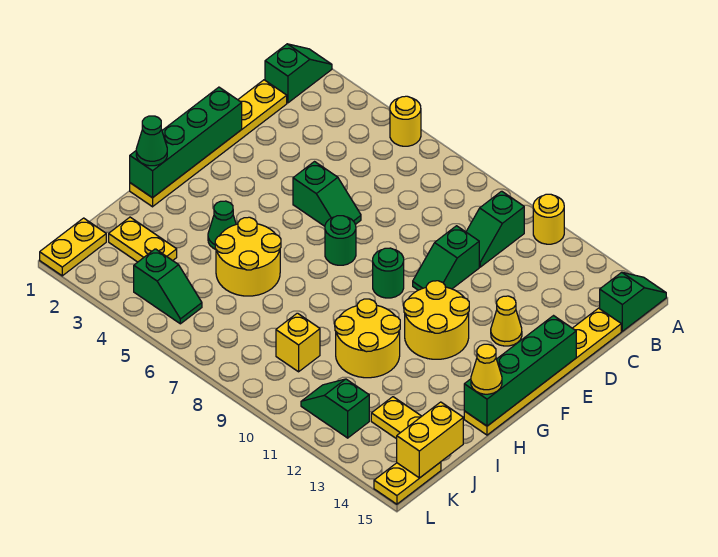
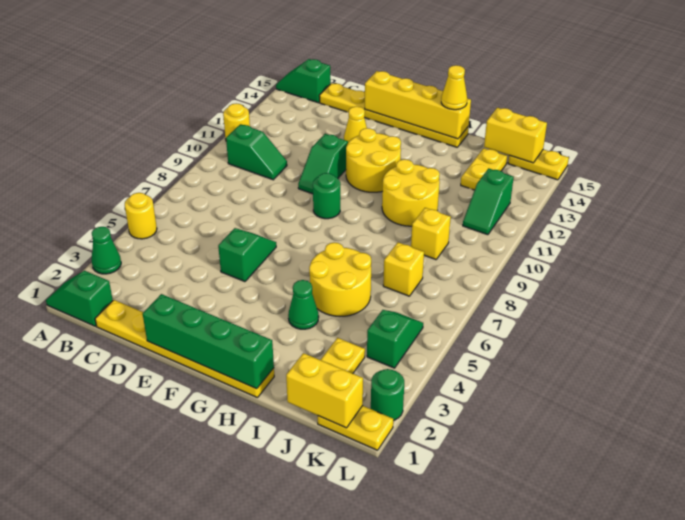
green 1x2 slope [413,226,479,290] -> green 1x2 slope turned to [298,134,348,194]
green 1x4 brick [464,316,576,426] -> yellow 1x4 brick [365,71,471,139]
green 1x1 round brick [325,216,356,265] -> green 1x1 round brick moved to [371,369,404,421]
green 1x1 cone [136,116,167,166] -> green 1x1 cone moved to [92,227,121,274]
none -> yellow 1x2 brick [286,353,363,428]
none -> yellow 1x1 brick [383,242,424,296]

